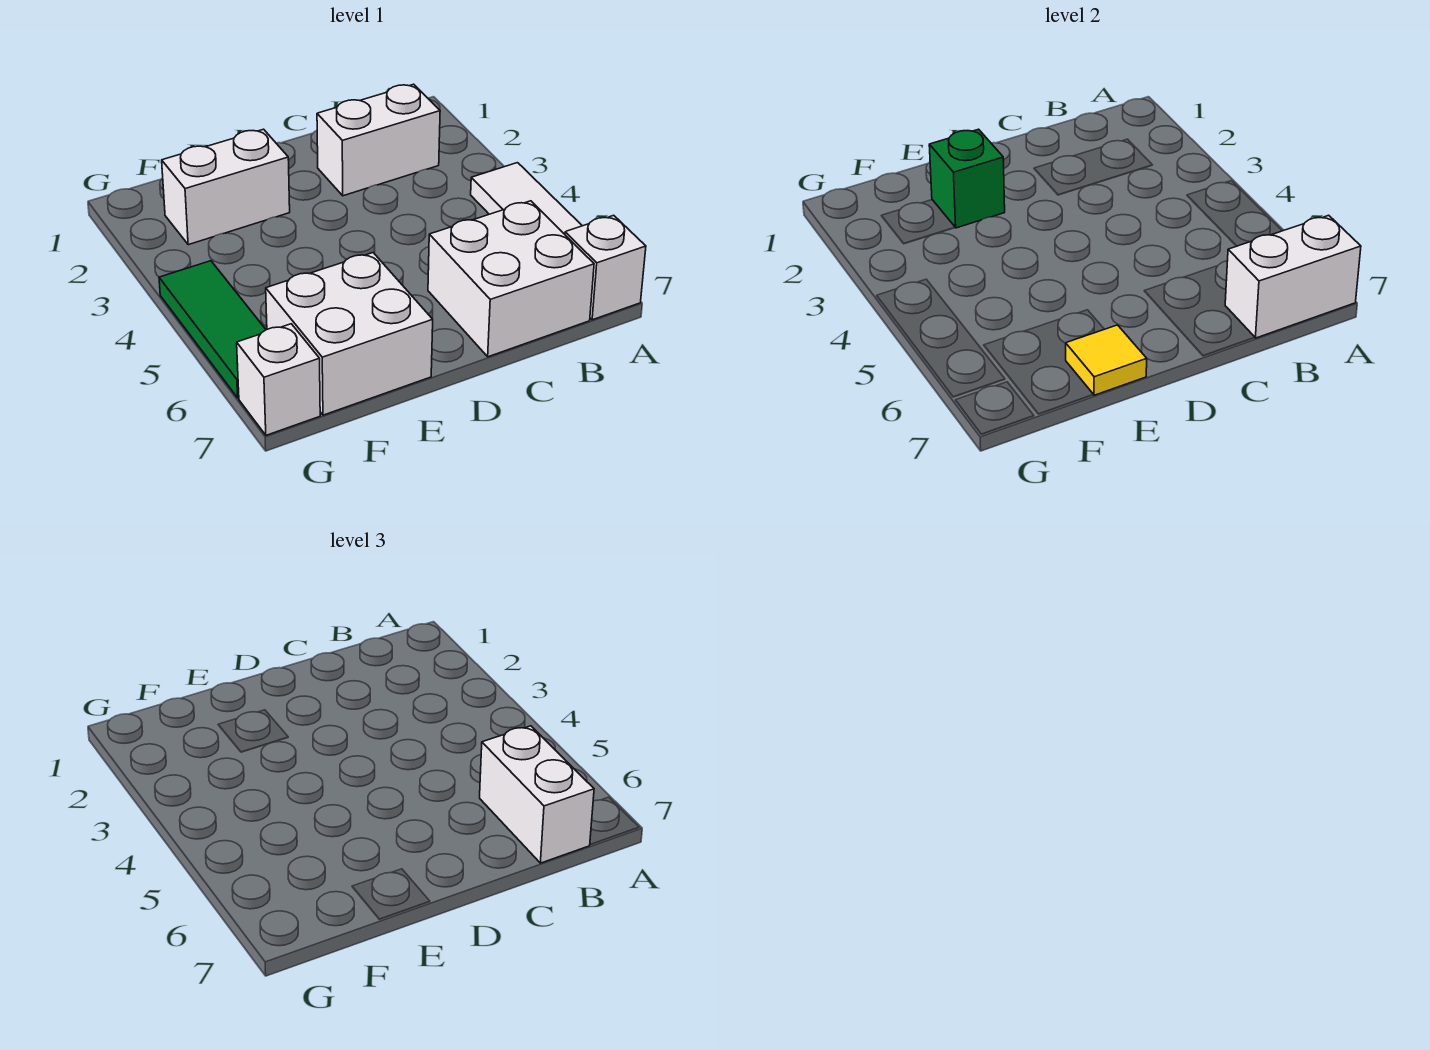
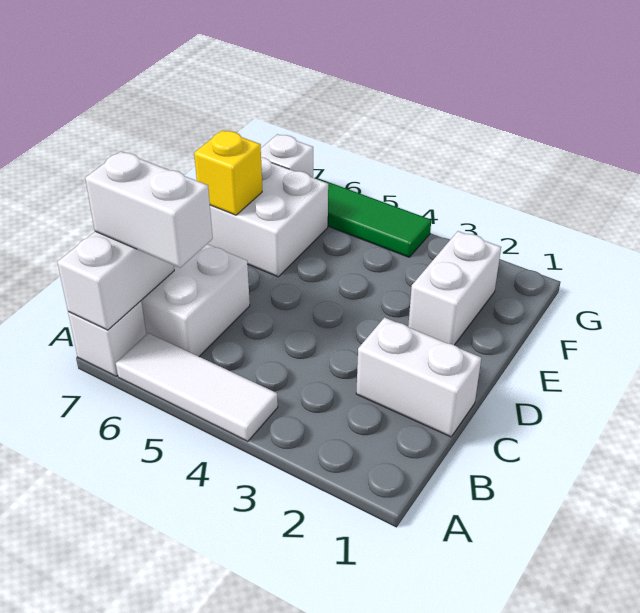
white 1x2 brick [317,84,440,196] -> white 1x2 brick turned to [356,317,481,437]
green 1x1 brick [929,129,1005,228] -> none
yellow 1x1 tile [1066,325,1147,395] -> yellow 1x1 brick [194,130,262,215]

